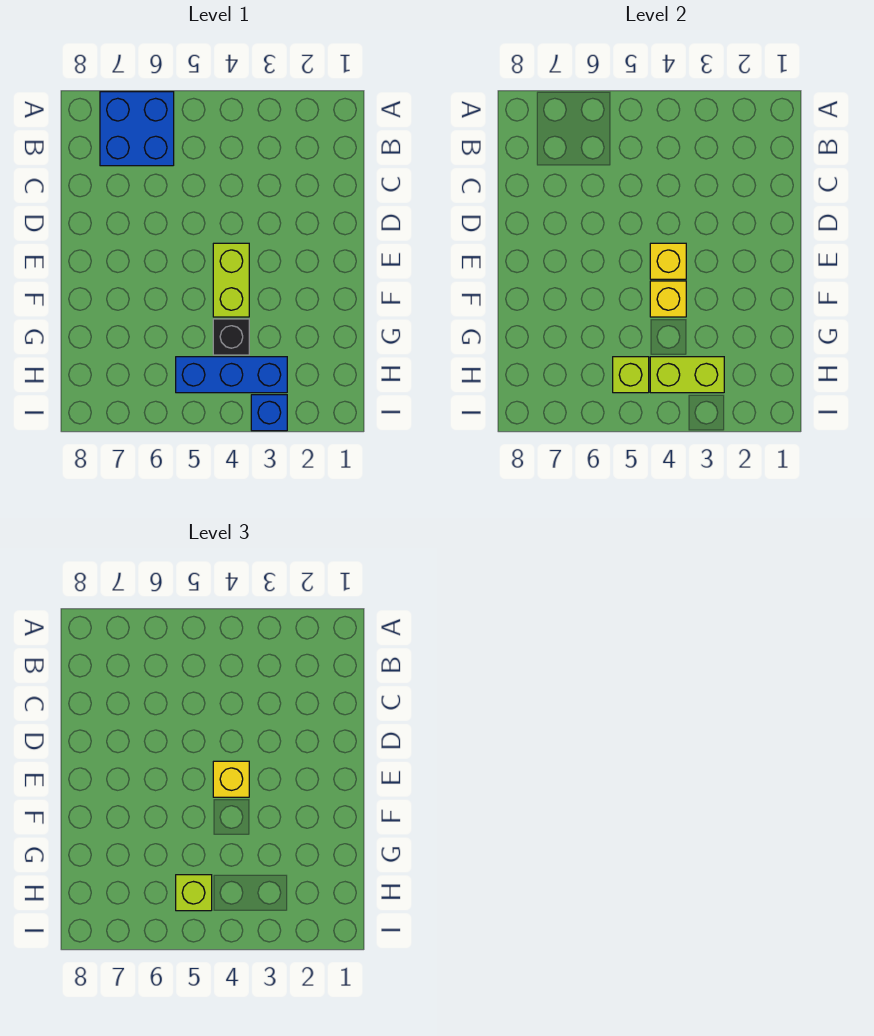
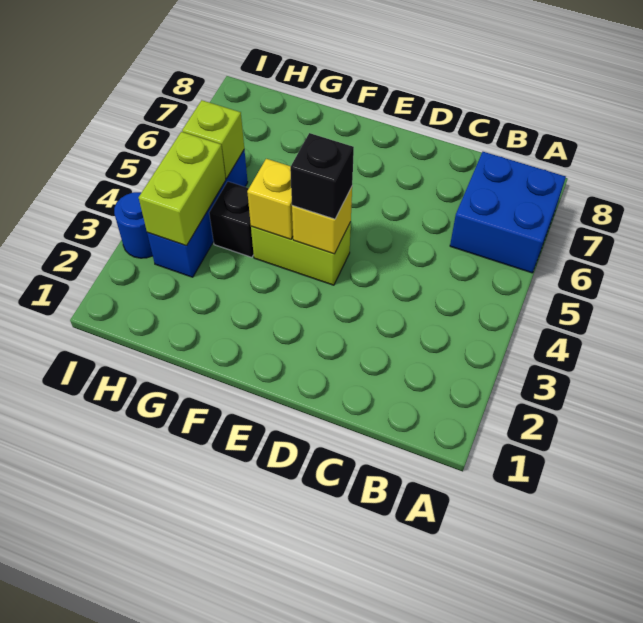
yellow 1x1 brick [213,761,249,797] -> black 1x1 brick [290,133,354,219]
lime 1x1 brick [176,875,212,911] -> none
blue 1x1 brick [251,395,287,431] -> blue 1x1 round brick [114,192,153,258]

